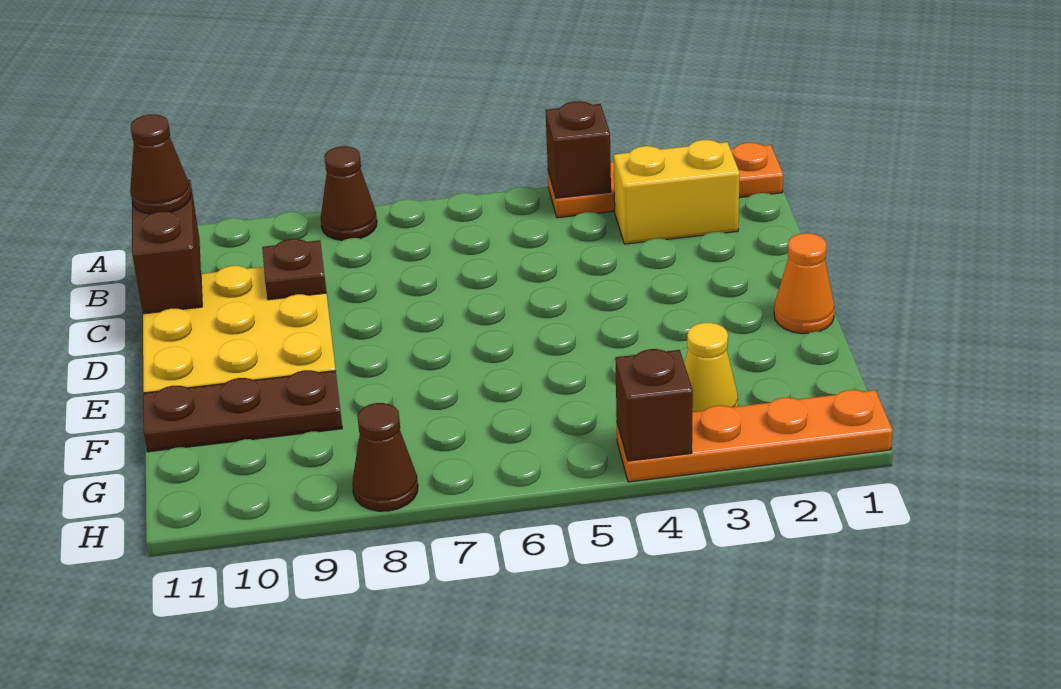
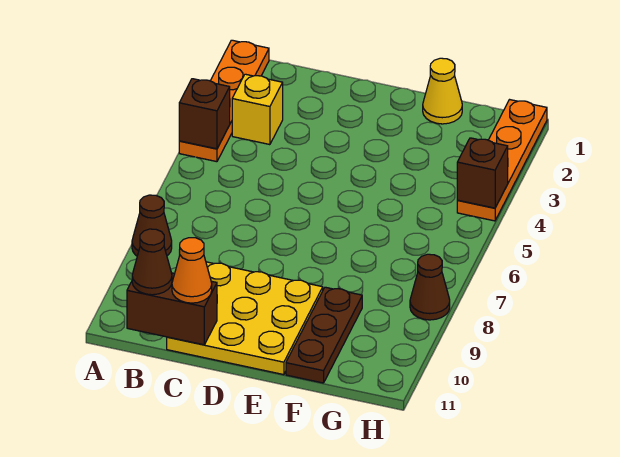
yellow 1x2 brick [614,140,740,244] -> yellow 1x1 brick [232,74,283,145]
brown 1x1 plate [262,239,326,300] -> none
orange 1x1 cone [774,233,834,334] -> orange 1x1 cone moved to [172,238,212,303]
yellow 1x1 cone [684,323,738,412] -> yellow 1x1 cone moved to [423,58,462,124]

